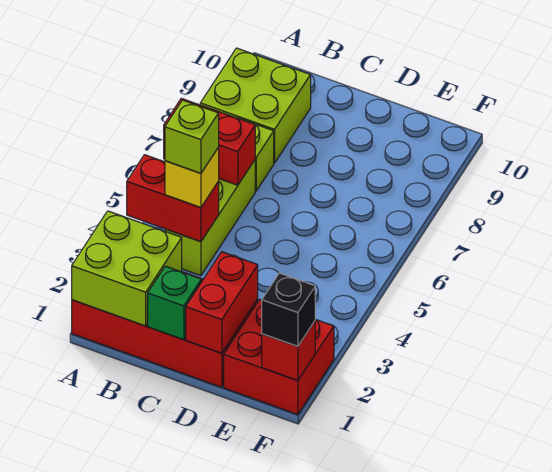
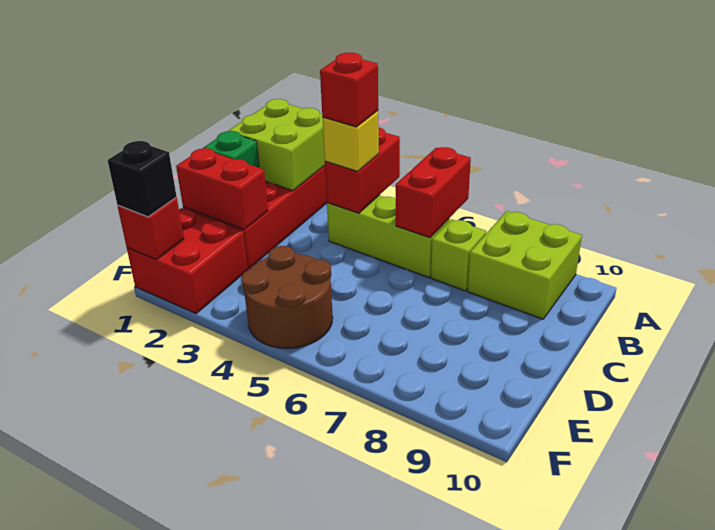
lime 1x1 brick [165,100,219,173] -> red 1x1 brick [320,53,378,127]
none -> brown 2x2 round brick [241,246,333,348]

